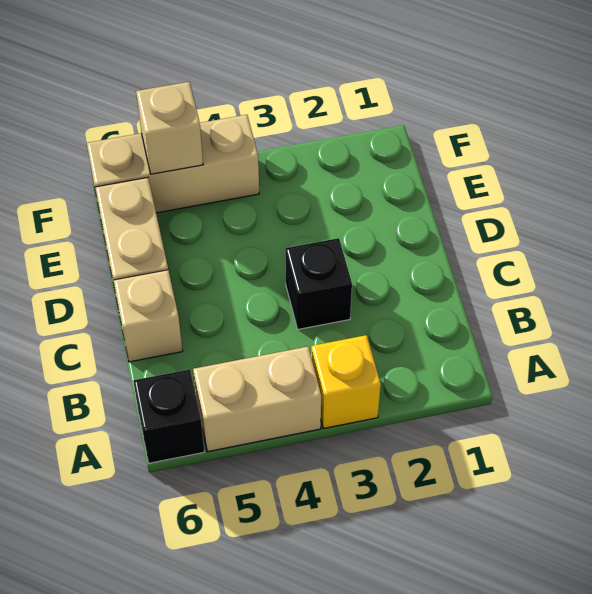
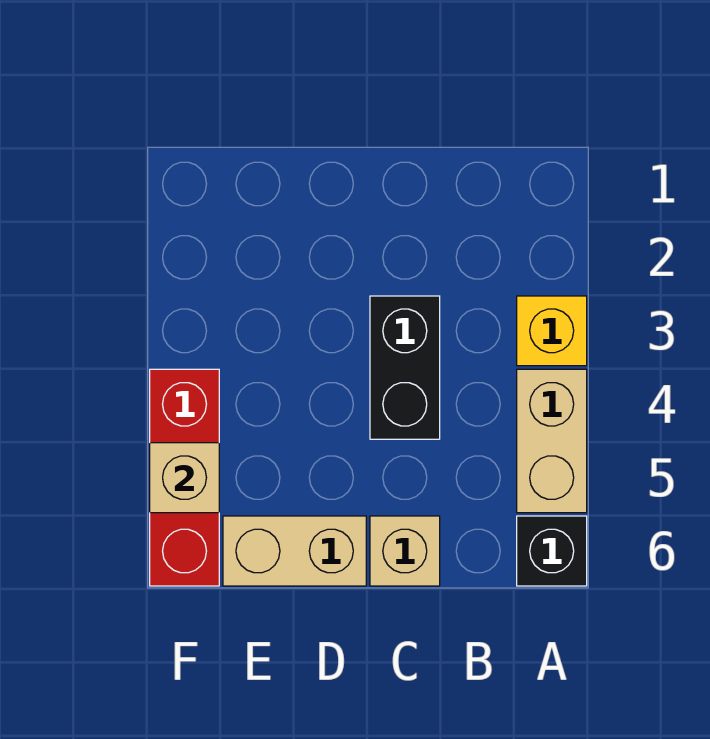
black 1x1 brick [285,238,352,329] -> black 1x2 brick [370,296,440,439]
tan 1x3 brick [87,115,259,213] -> red 1x3 brick [150,369,219,586]

